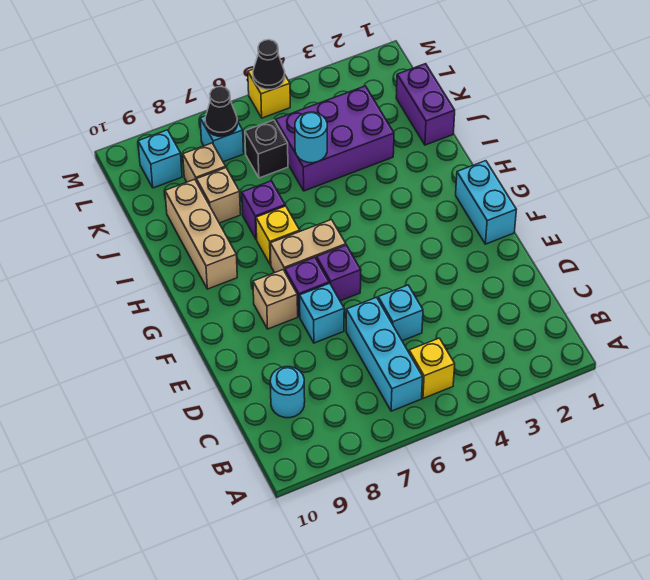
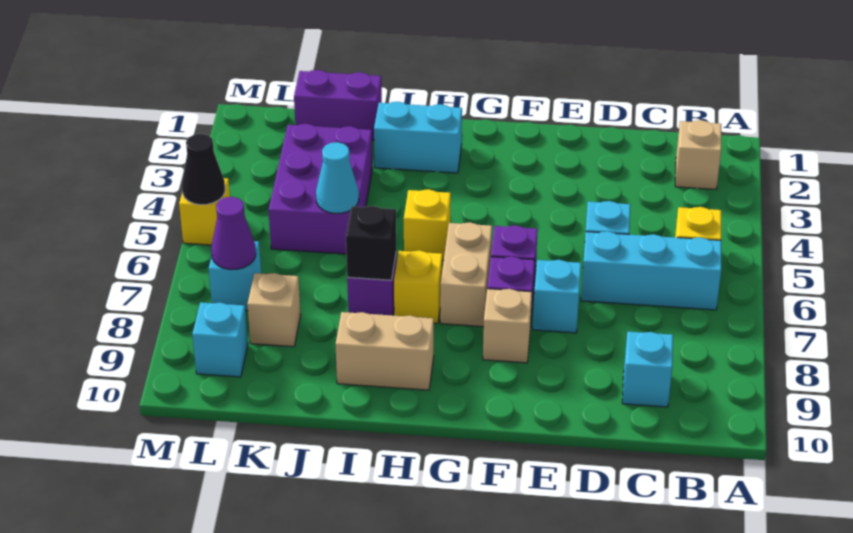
cyan 1x1 round brick [270,367,305,418] -> cyan 1x1 brick [622,332,673,407]
cyan 1x2 brick [456,161,516,244] -> cyan 1x2 brick moved to [374,102,462,173]
none -> yellow 1x1 brick [404,189,451,260]
tan 1x3 brick [165,179,237,289] -> tan 1x2 brick [336,312,434,390]
cyan 1x1 round brick [295,112,327,163] -> cyan 1x1 cone [316,142,359,213]
tan 1x1 brick [197,168,241,223] -> tan 1x1 brick moved to [675,120,721,189]
black 1x1 brick [245,120,288,178] -> black 1x1 brick moved to [346,206,396,280]
black 1x1 cone [205,87,237,136] -> purple 1x1 cone [211,197,256,270]

